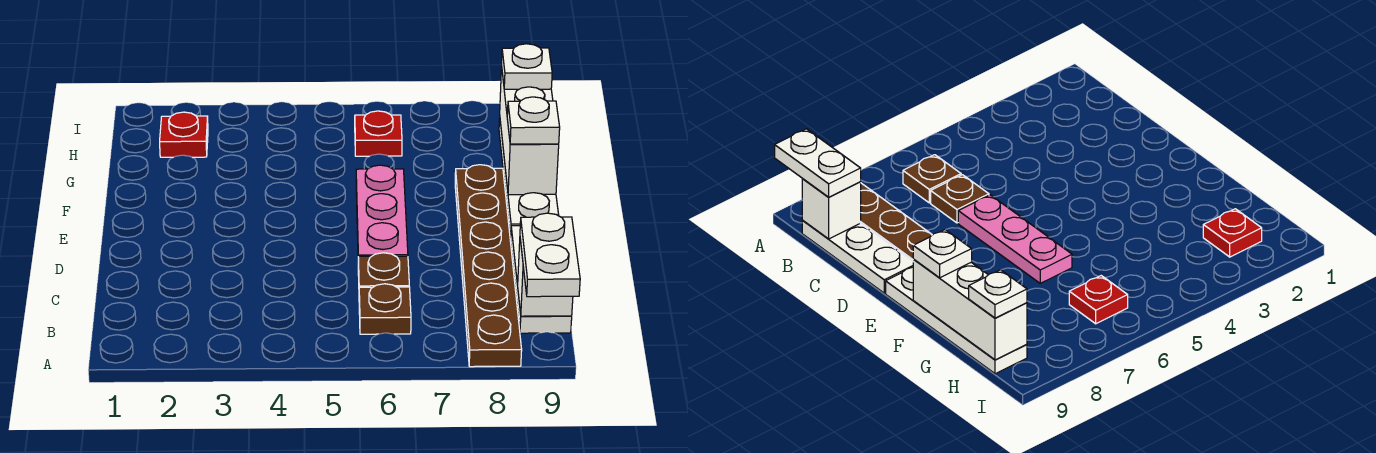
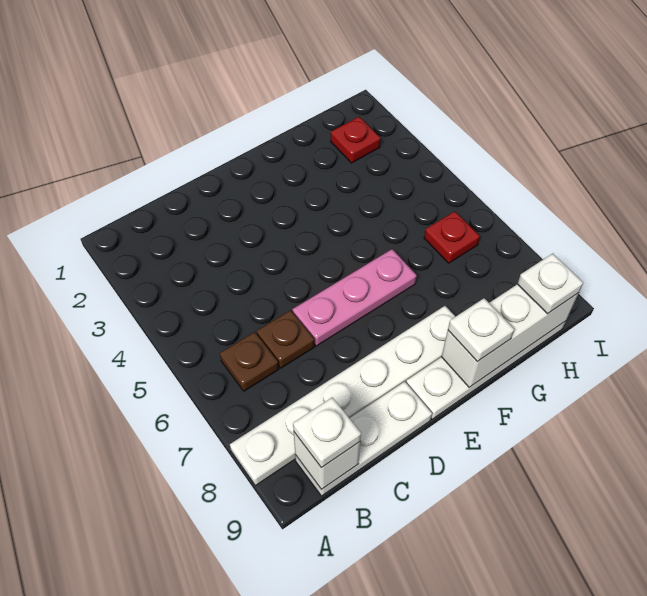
brown 1x6 plate [455,165,522,367] -> white 1x6 plate [230,306,455,486]
white 1x2 plate [520,213,580,297] -> white 1x1 plate [293,397,361,468]

